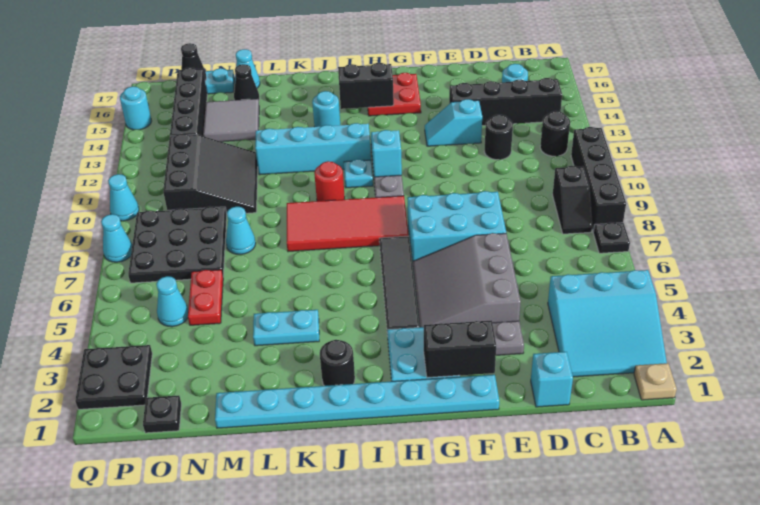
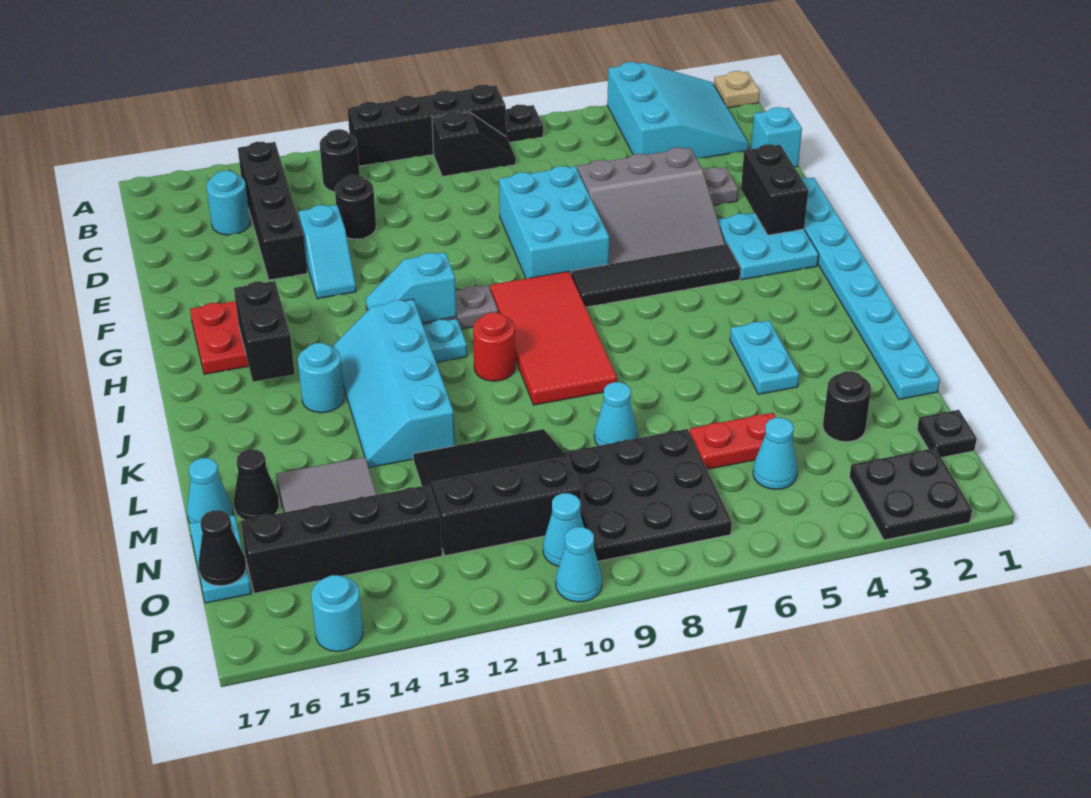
black 1x1 round brick [320,340,355,386] -> black 1x1 round brick moved to [823,371,871,442]
cyan 1x1 cone [101,214,132,262] -> cyan 1x1 cone moved to [543,493,584,566]

